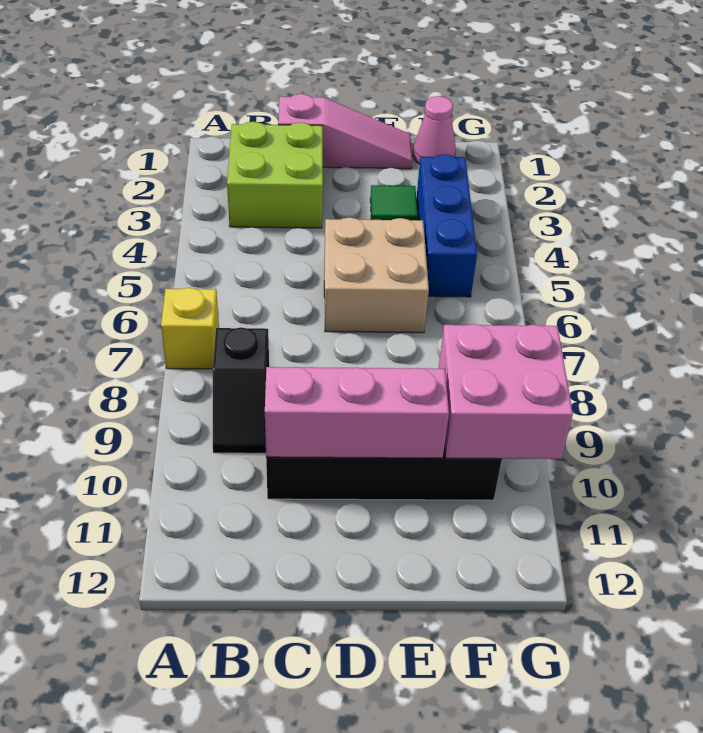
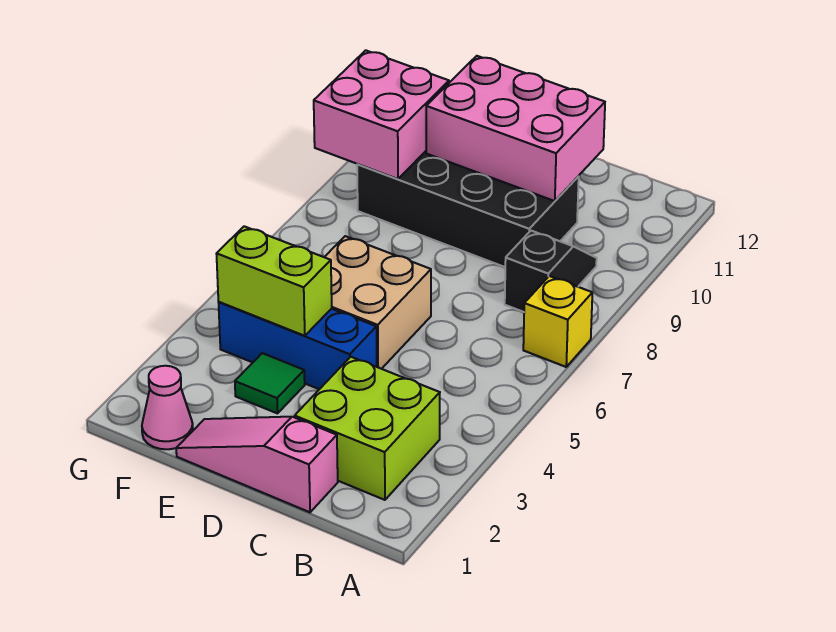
pink 1x3 brick [265,367,449,458] -> pink 2x3 brick [426,56,605,201]
none -> lime 1x2 brick [216,226,332,336]
blue 1x3 brick [416,154,477,297] -> blue 1x3 brick turned to [218,302,377,389]

